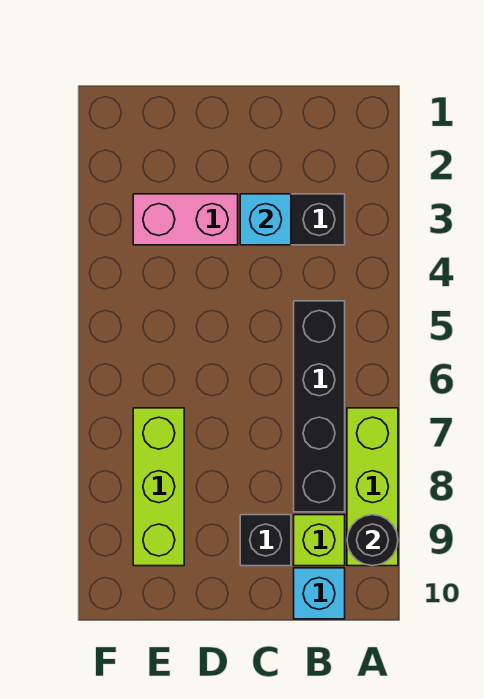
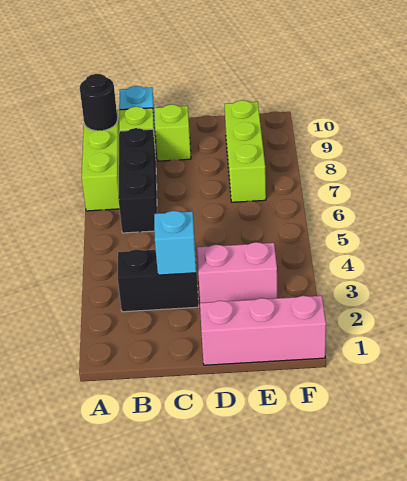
black 1x4 brick [294,301,345,512] -> black 1x3 brick [118,128,157,233]
black 1x1 brick [240,515,291,566] -> lime 1x1 brick [154,105,191,161]
none -> pink 1x3 brick [200,296,326,365]

